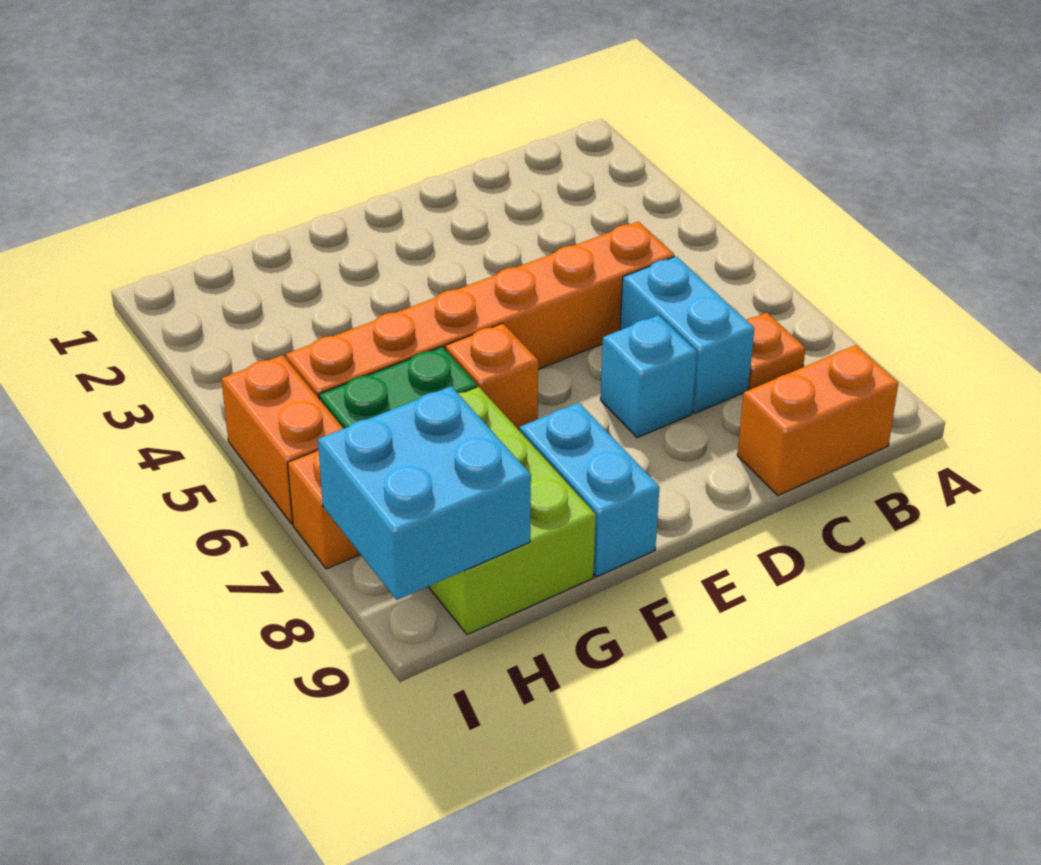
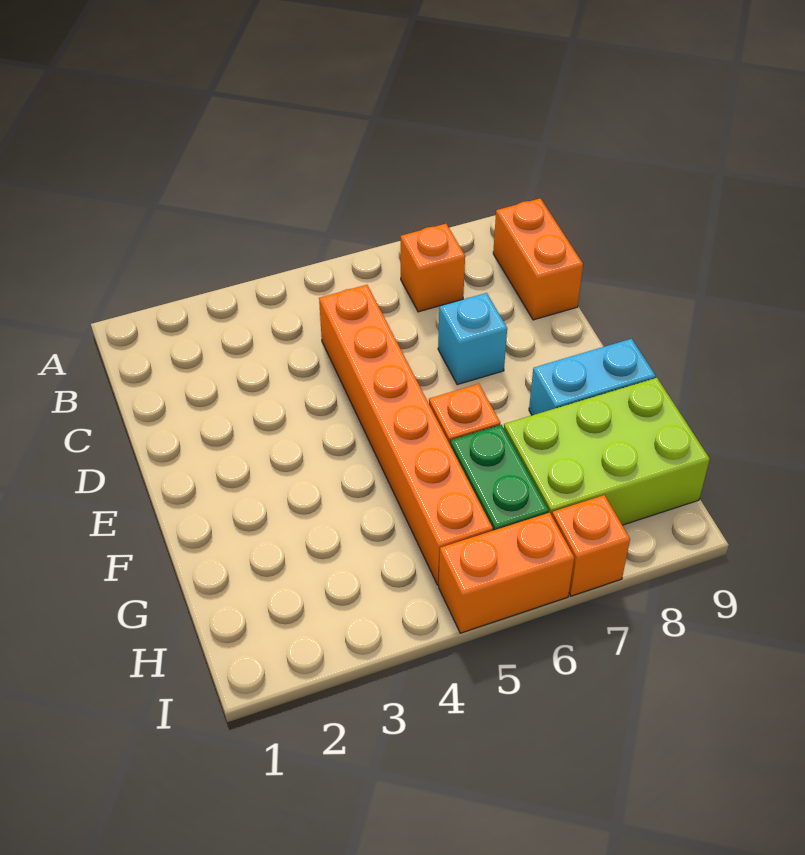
orange 1x1 plate [746,313,805,389] -> orange 1x1 brick [400,224,465,312]
cyan 1x2 brick [620,256,754,413] -> none
cyan 2x2 brick [318,386,531,600] -> none

